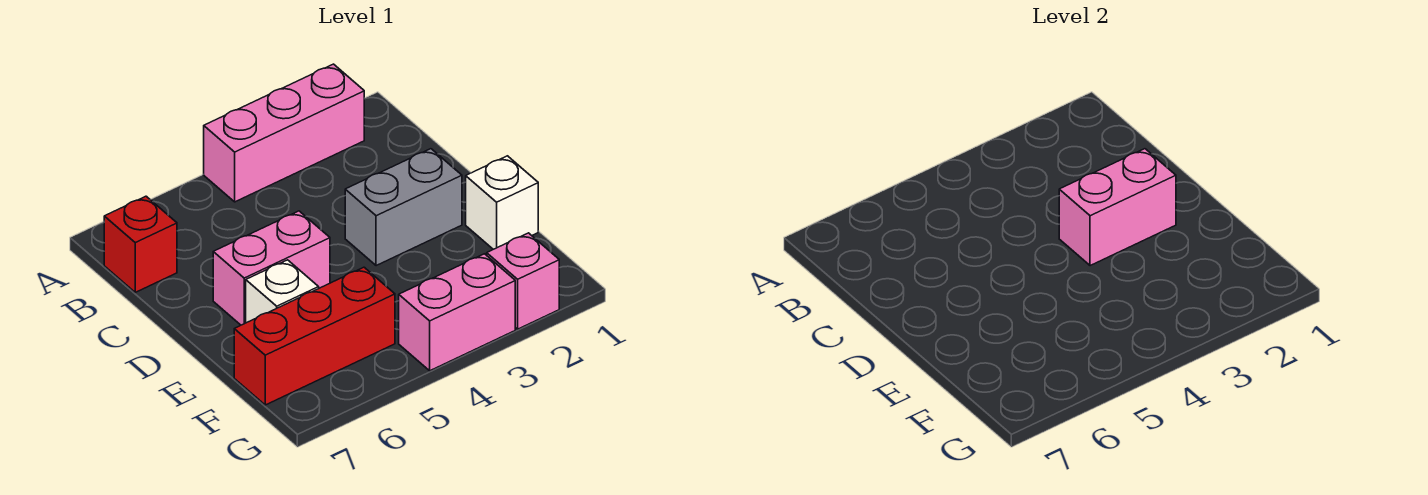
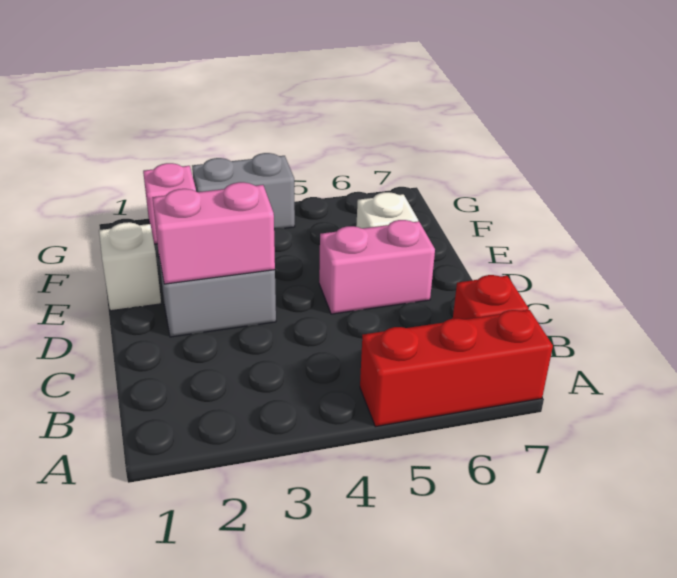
pink 1x3 brick [204,64,364,202] -> none
red 1x3 brick [234,267,395,405] -> red 1x3 brick moved to [360,310,553,427]
pink 1x2 brick [399,254,515,371] -> grey 1x2 brick [192,153,295,228]

